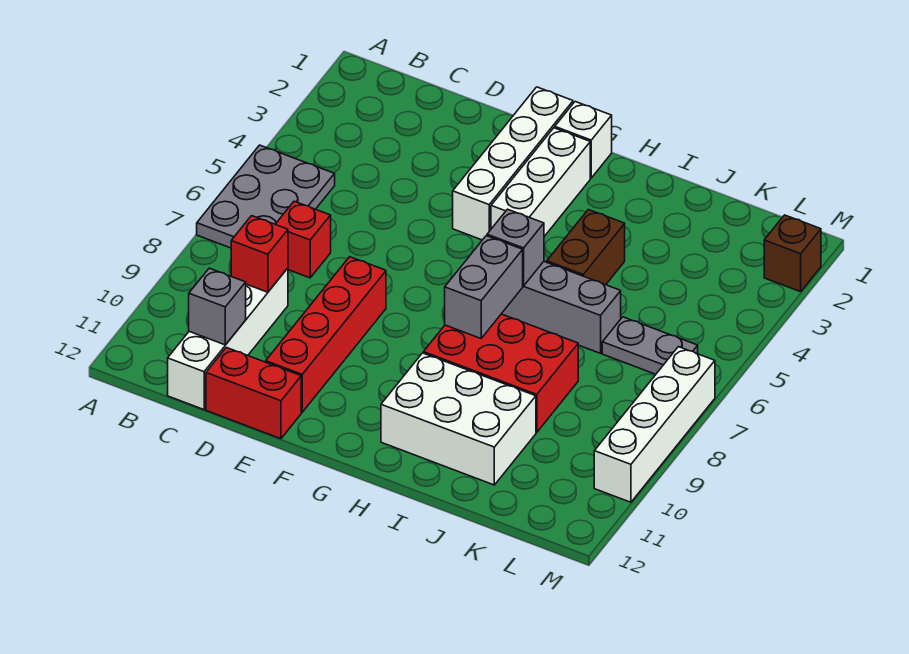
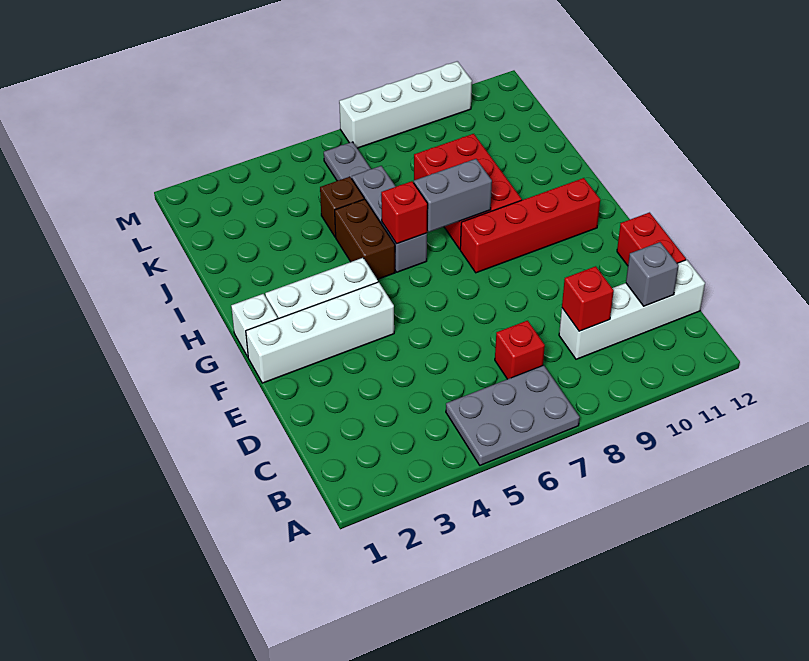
red 1x4 brick [266,257,386,412] -> red 1x4 brick moved to [460,178,600,273]
grey 1x1 brick [487,209,544,286] -> red 1x1 brick [381,181,428,244]
white 2x3 brick [381,353,536,485] -> none
brown 1x2 brick [547,210,625,285] -> brown 1x2 brick turned to [335,199,395,280]
brown 1x1 brick [764,215,821,292] -> brown 1x1 brick moved to [320,177,364,237]

